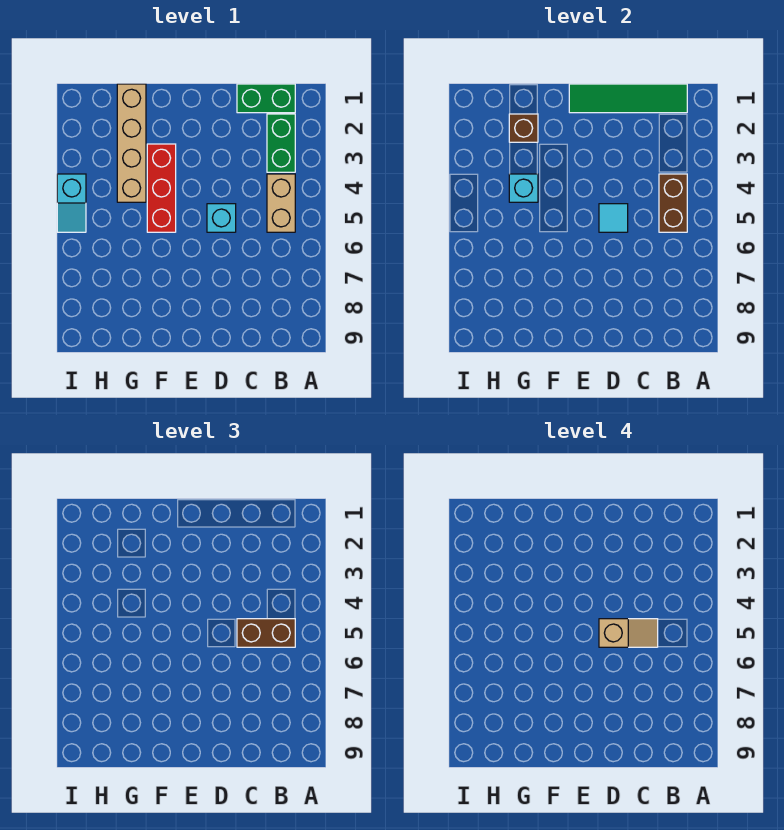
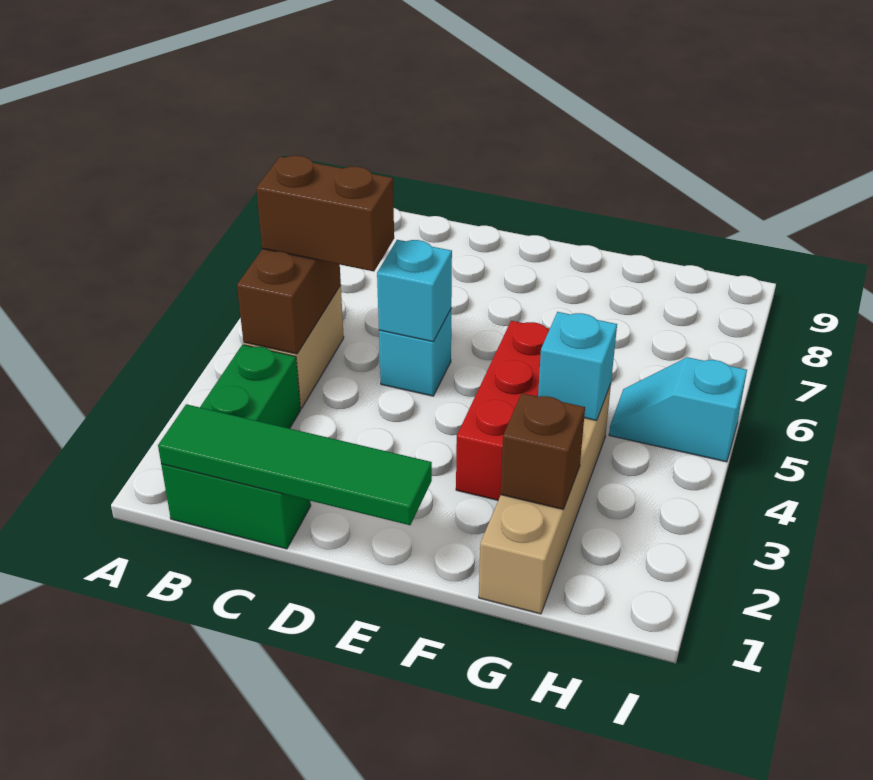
tan 1x2 slope [599,619,658,647] -> none
cyan 1x1 tile [599,204,628,232] -> cyan 1x1 brick [377,240,452,342]
cyan 1x2 slope [57,174,86,232] -> cyan 1x2 slope turned to [609,357,747,462]

